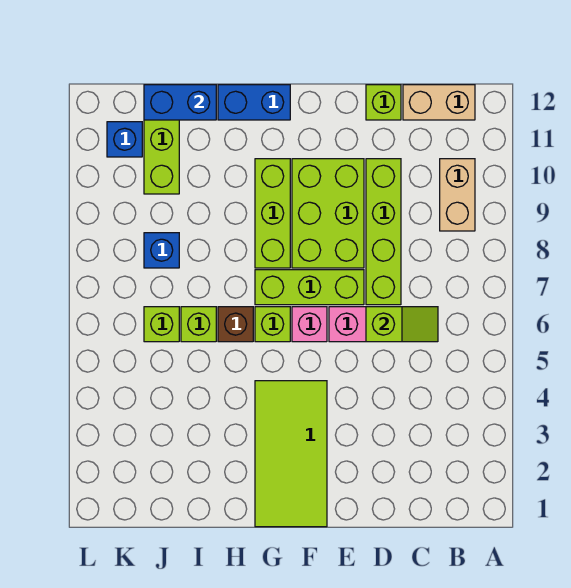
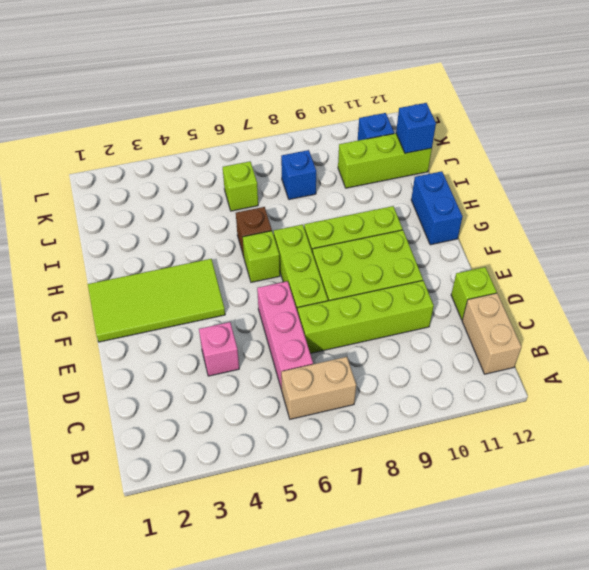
tan 1x2 brick [440,159,475,231] -> tan 1x2 brick moved to [281,357,356,419]
lime 1x2 slope [366,307,438,342] -> none
pink 1x1 brick [292,307,327,342] -> pink 1x1 brick moved to [199,322,239,376]
lime 1x1 brick [181,307,216,342] -> none
blue 1x2 brick [144,85,216,120] -> blue 1x1 brick [396,103,436,153]

